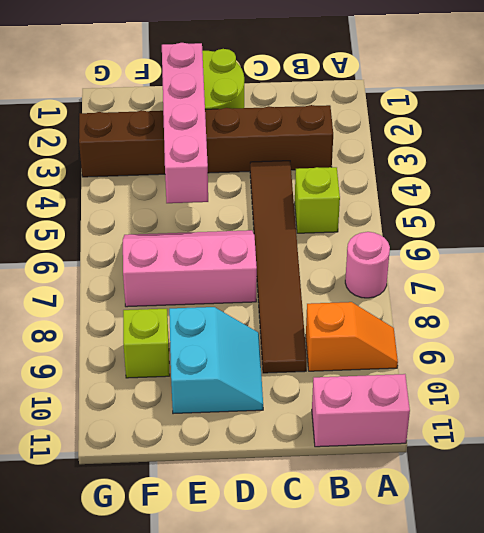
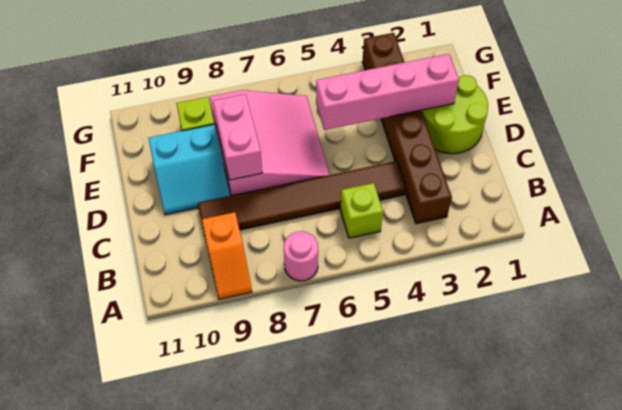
pink 1x2 brick [312,374,410,447] -> pink 1x2 brick moved to [213,94,262,180]
pink 2x3 slope [123,230,257,307] -> pink 3x3 slope [210,90,330,196]

